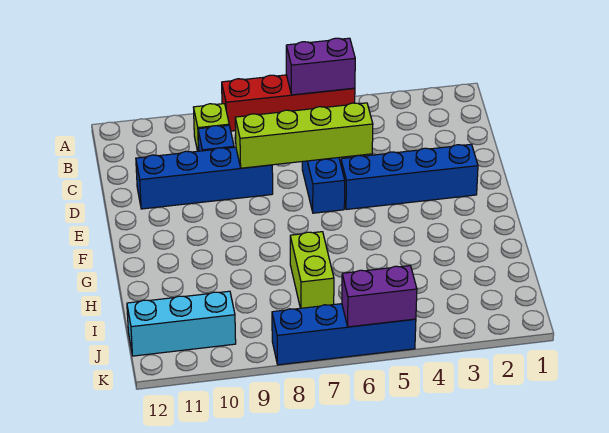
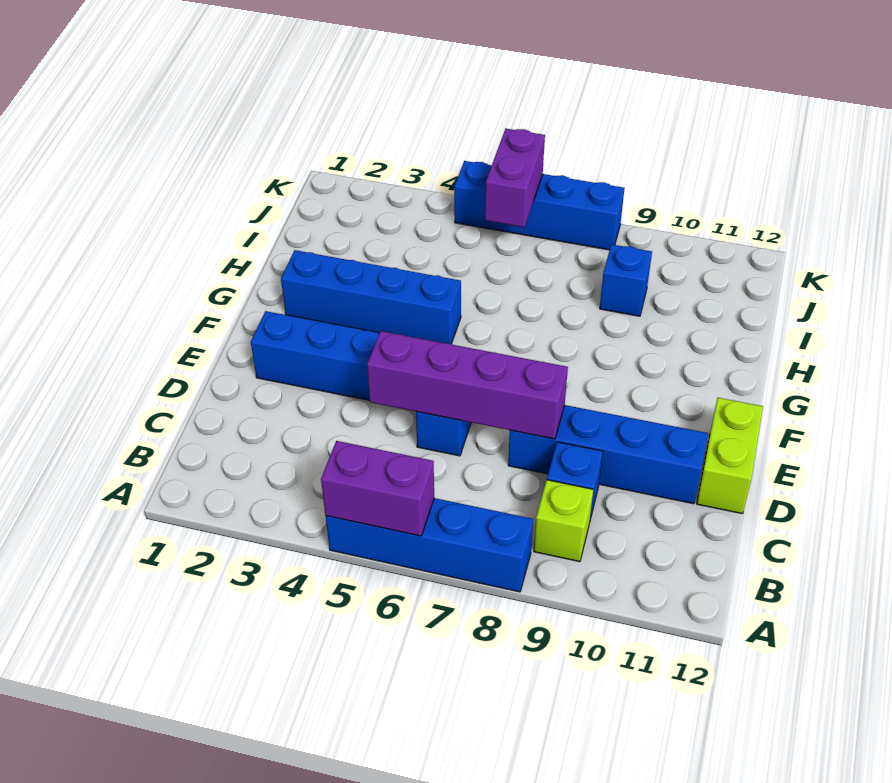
red 1x4 brick [222,75,355,131] -> blue 1x4 brick [326,498,533,592]
lime 1x4 brick [235,103,373,168] -> purple 1x4 brick [367,331,568,439]
none -> blue 1x4 brick [281,250,461,344]
lime 1x2 brick [290,232,334,308] -> lime 1x2 brick moved to [697,398,763,514]
none -> blue 1x1 brick [600,244,652,316]
cyan 1x3 brick [127,291,236,356] -> none
purple 1x2 brick [342,266,417,327] -> purple 1x2 brick turned to [485,129,545,227]

